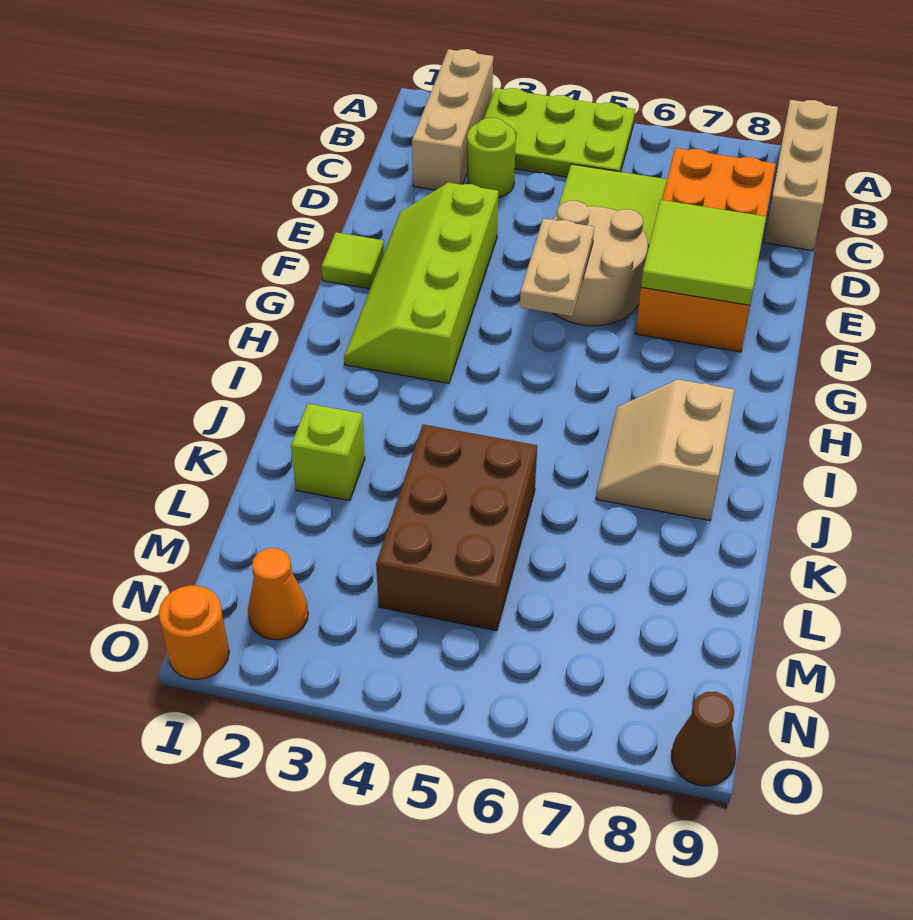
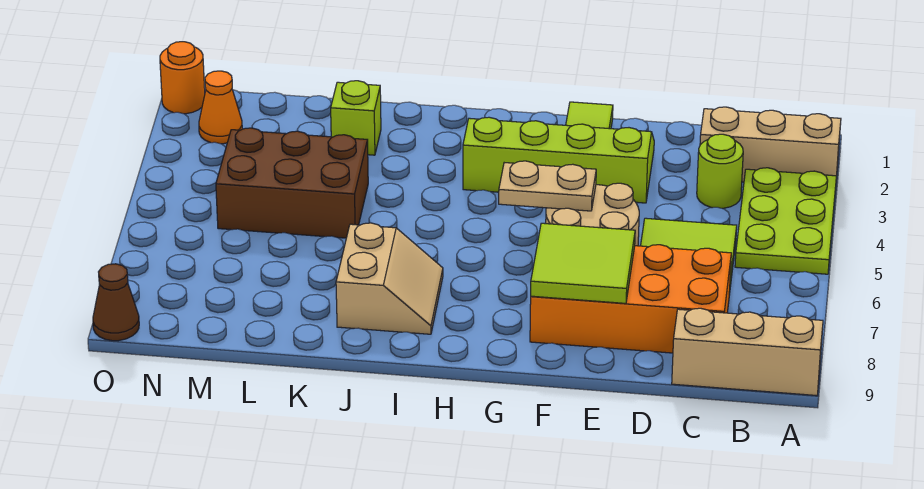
tan 2x2 slope [596,379,734,521] -> tan 2x2 slope turned to [336,223,443,334]

